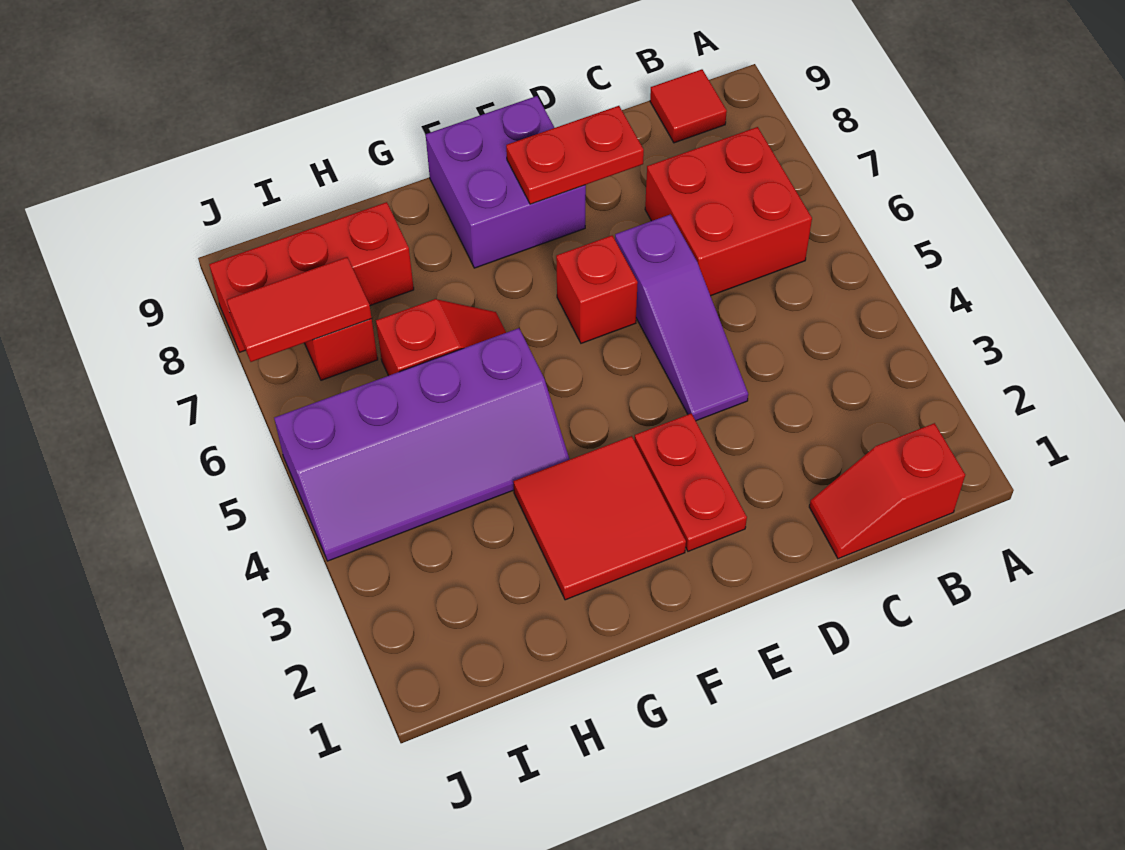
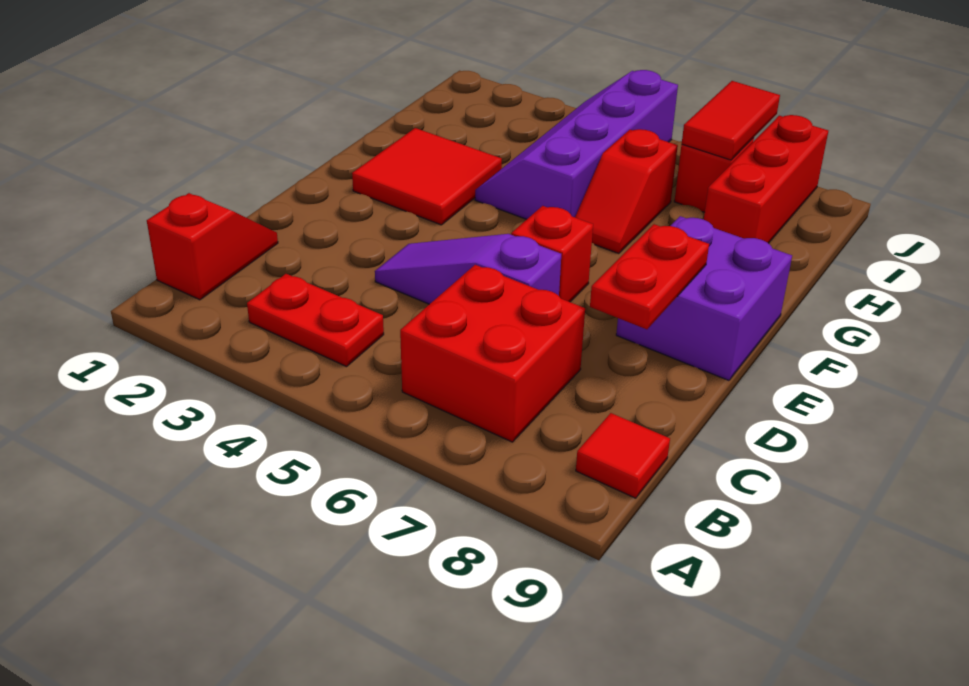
red 1x2 plate [634,413,747,551] -> red 1x2 plate moved to [247,274,384,367]

